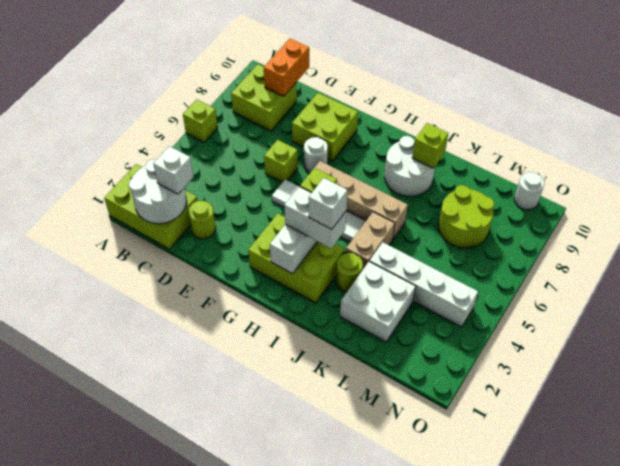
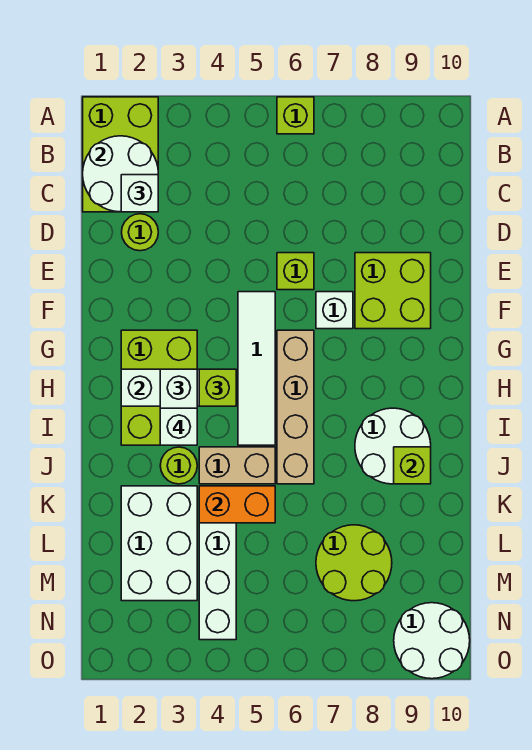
lime 2x2 brick [231,64,297,131] -> none
orange 1x2 brick [264,39,309,96] -> orange 1x2 brick moved to [199,486,275,523]
white 1x1 round brick [304,137,328,173] -> white 1x1 brick [316,292,353,329]
white 2x2 brick [340,262,416,342] -> white 2x3 brick [121,486,197,601]
white 1x1 round brick [514,172,544,210] -> white 2x2 round brick [394,603,470,679]

